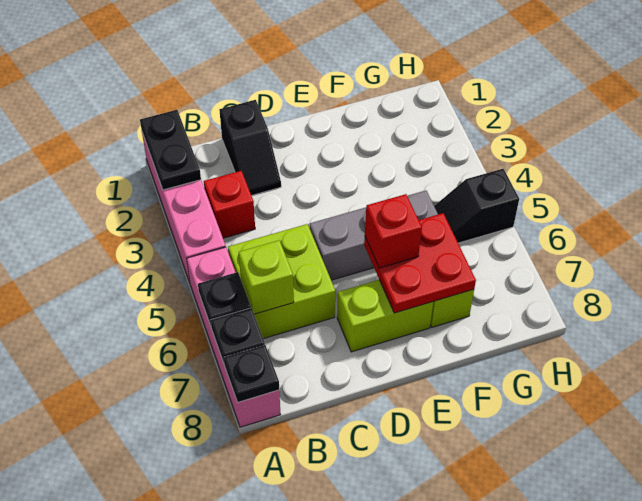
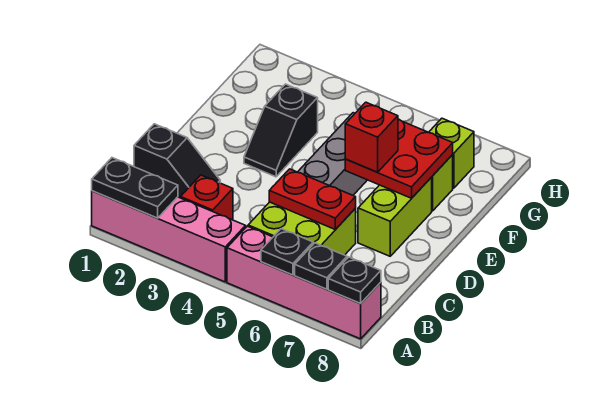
lime 1x1 brick [239,240,294,314] -> lime 1x1 brick moved to [429,118,474,188]
none -> red 1x2 plate [269,169,356,230]
black 1x2 slope [434,169,519,243] -> black 1x2 slope moved to [244,84,318,177]

